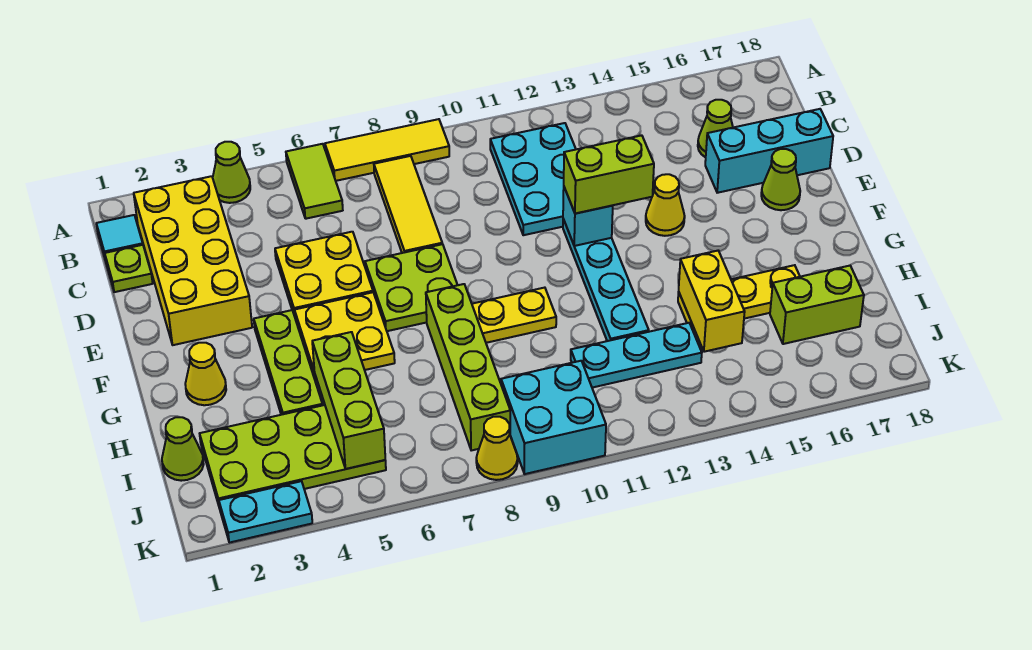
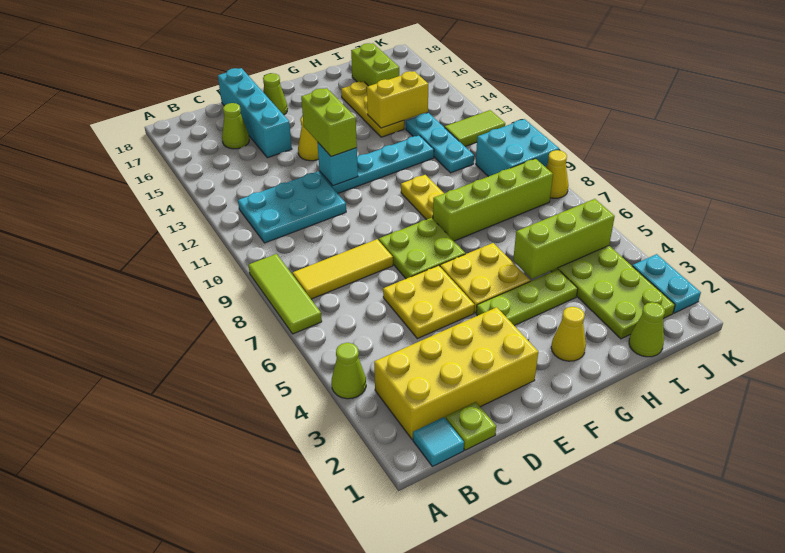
lime 1x2 tile [286,144,343,219] -> lime 1x2 tile moved to [445,110,505,147]
yellow 1x3 tile [325,119,449,181] -> lime 1x3 tile [248,254,322,334]
cyan 1x3 brick [705,109,833,193] -> cyan 1x4 brick [218,68,292,158]

